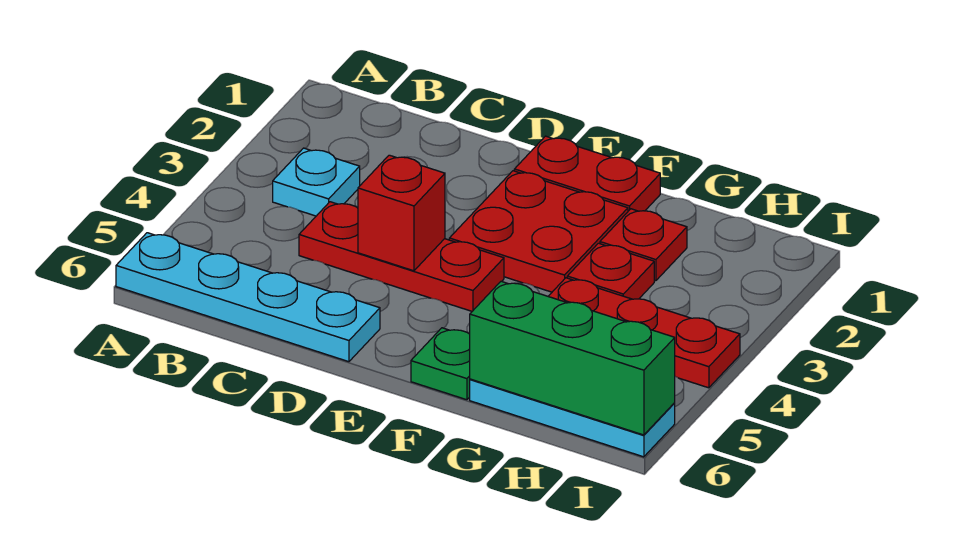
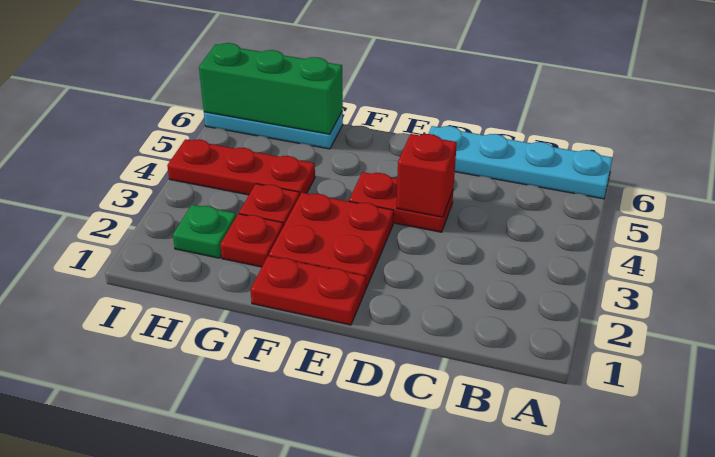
cyan 1x1 plate [273,148,360,216] -> none
red 1x3 plate [299,202,504,311] -> red 1x2 plate [349,172,453,232]
green 1x1 plate [411,328,470,400] -> green 1x1 plate moved to [173,205,236,258]

